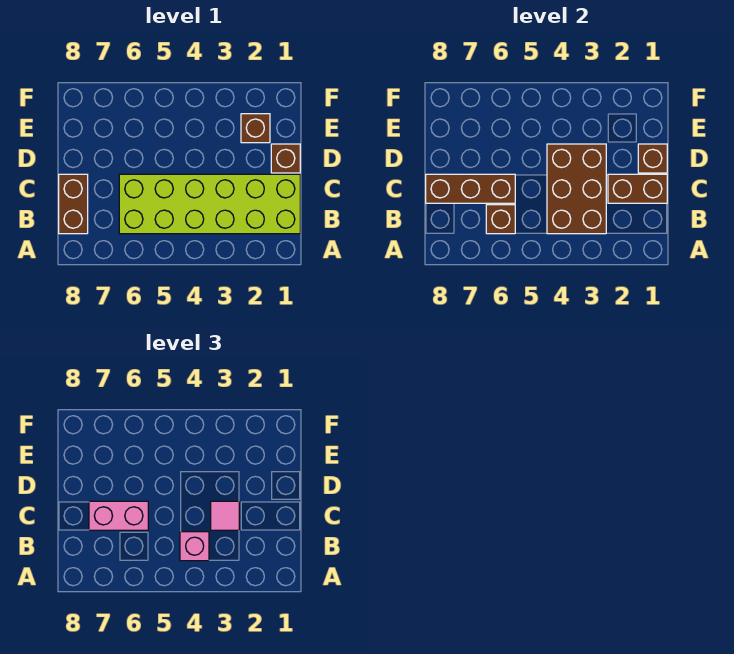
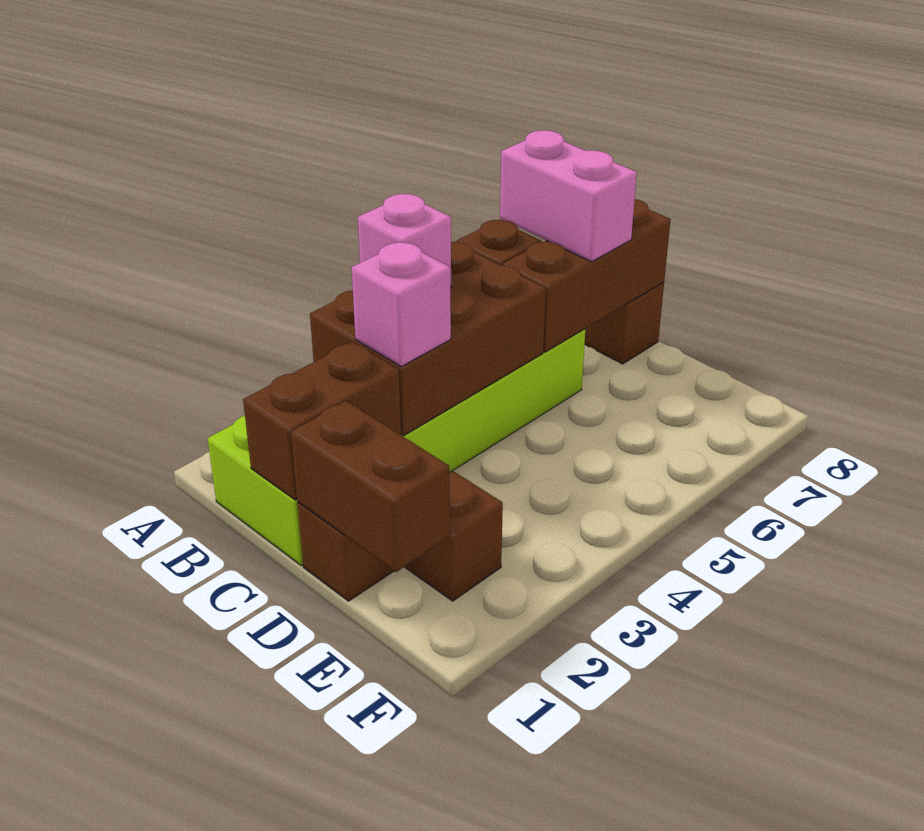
brown 2x3 brick [547,144,606,234] -> brown 2x3 brick turned to [310,242,546,436]
pink 1x1 tile [211,501,239,530] -> pink 1x1 brick [352,242,451,367]
pink 1x2 brick [89,501,148,530] -> pink 1x2 brick turned to [500,130,637,262]
brown 1x1 brick [638,144,667,173] -> brown 1x2 brick [291,401,450,572]

